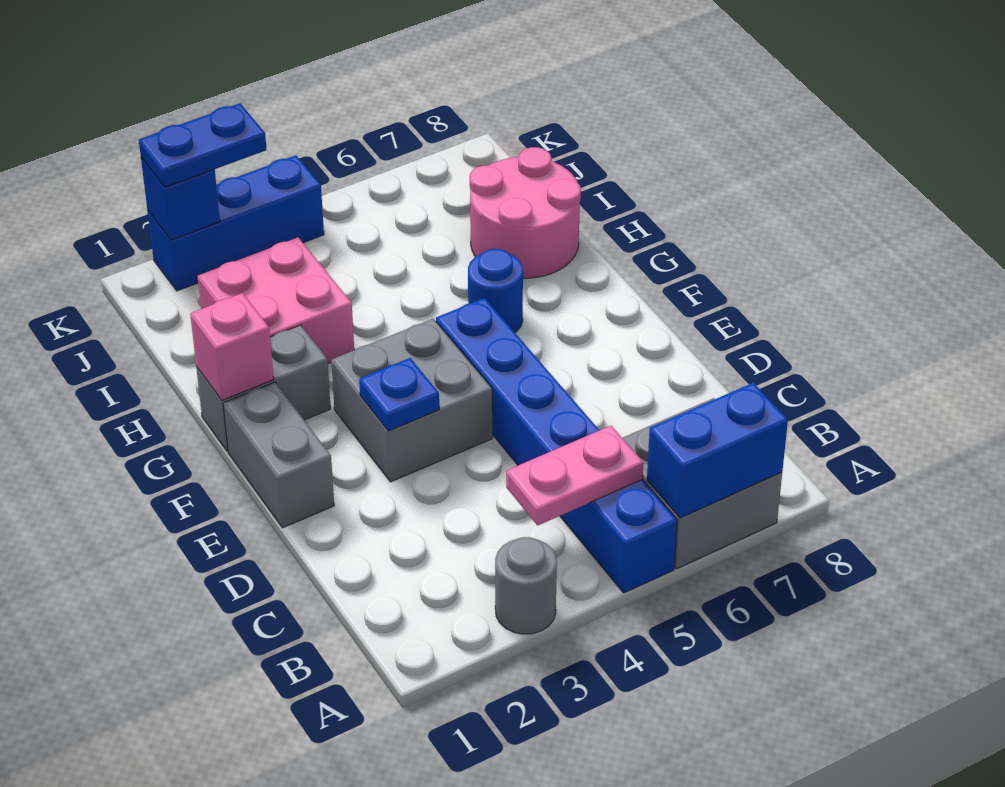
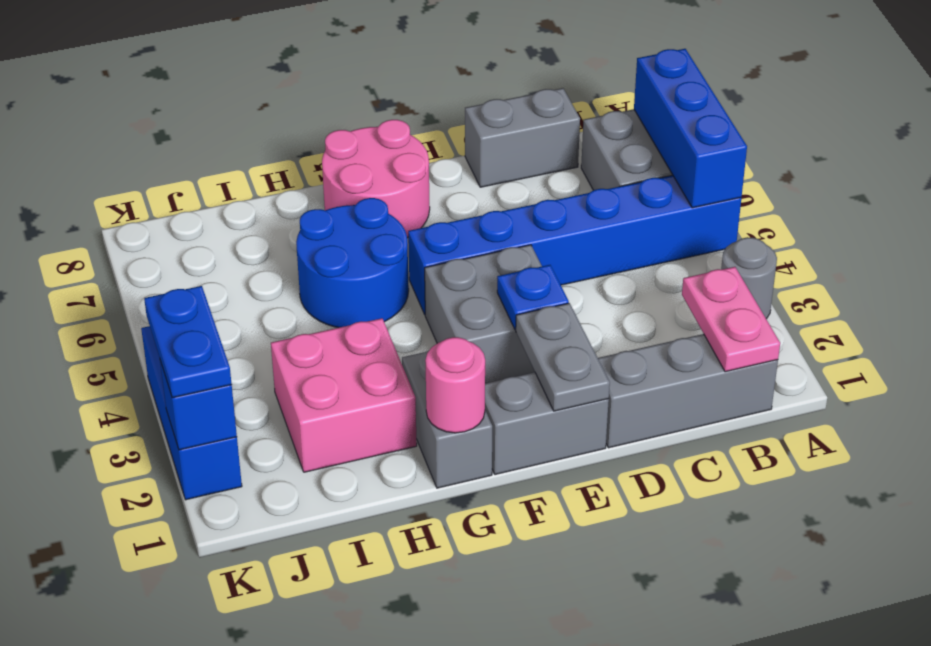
blue 1x2 brick [647,383,788,518] -> blue 1x3 brick [634,49,747,208]
none -> grey 1x3 brick [598,334,778,448]
pink 1x2 plate [506,426,644,526] -> pink 1x2 plate moved to [682,267,780,372]
none -> grey 1x2 brick [465,88,580,187]
none -> grey 1x2 plate [516,303,610,411]
pink 1x1 brick [190,293,274,400] -> pink 1x1 round brick [425,337,485,433]
blue 1x1 round brick [468,249,523,333] -> blue 2x2 round brick [296,198,409,328]
pink 2x2 round brick [470,147,581,278] -> pink 2x2 round brick moved to [322,120,430,238]

